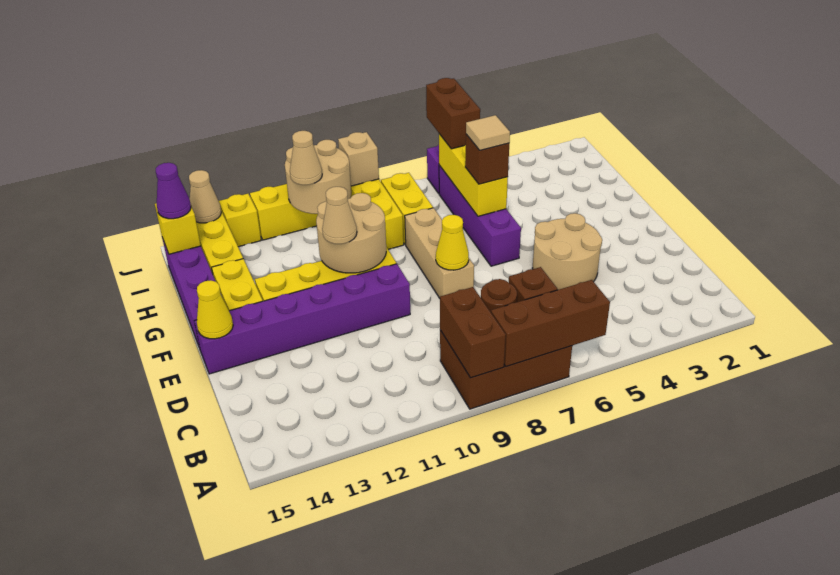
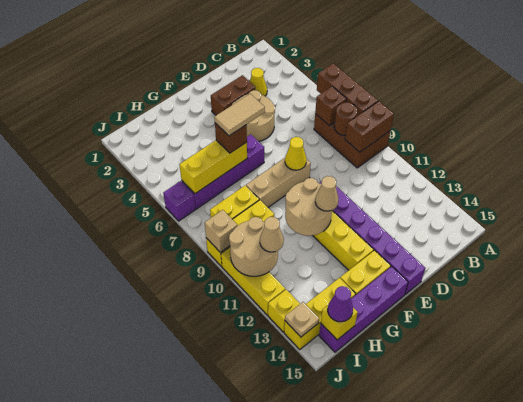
yellow 1x1 cone [197,280,233,339] -> yellow 1x1 cone moved to [250,68,267,96]
tan 1x1 tile [466,115,510,150] -> tan 1x2 tile [214,94,265,136]
brown 1x2 brick [426,78,480,149] -> brown 1x2 brick moved to [211,75,255,115]
tan 1x1 cone [189,170,221,223] -> tan 1x1 plate [285,302,319,337]

